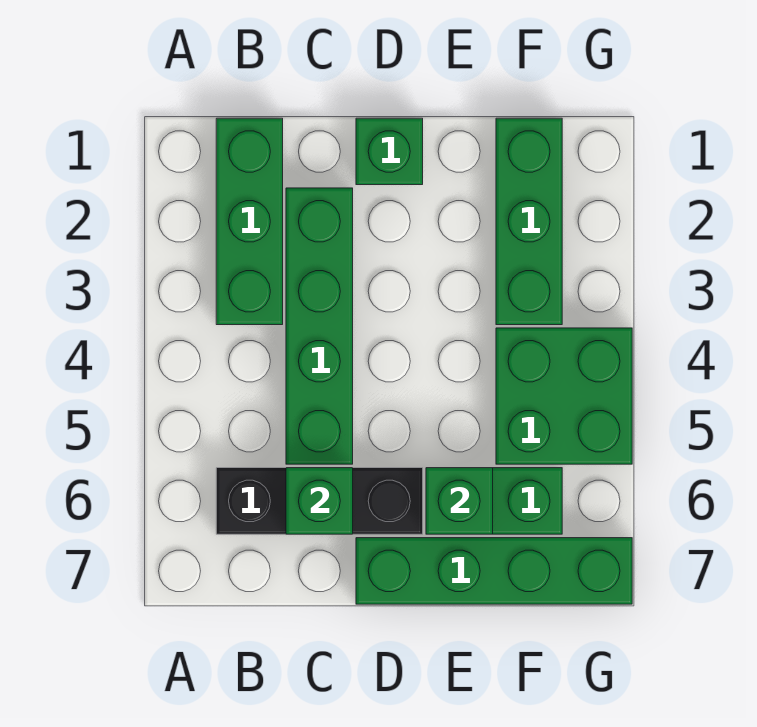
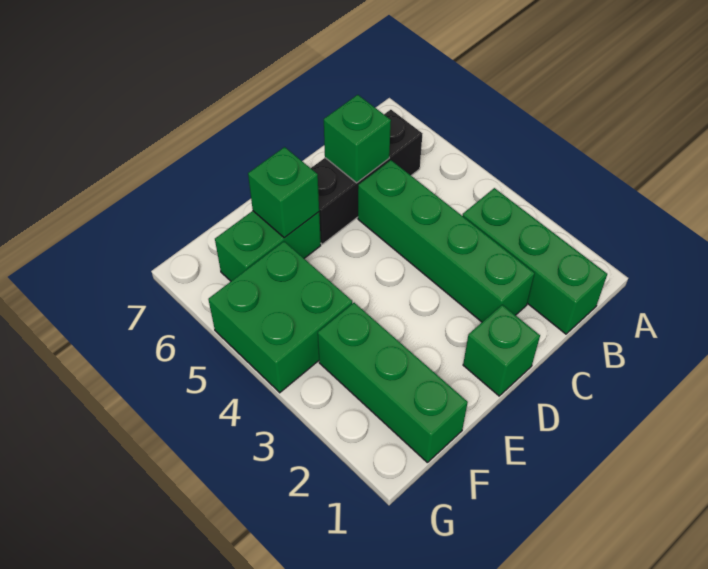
green 1x4 brick [356,538,632,604] -> none

